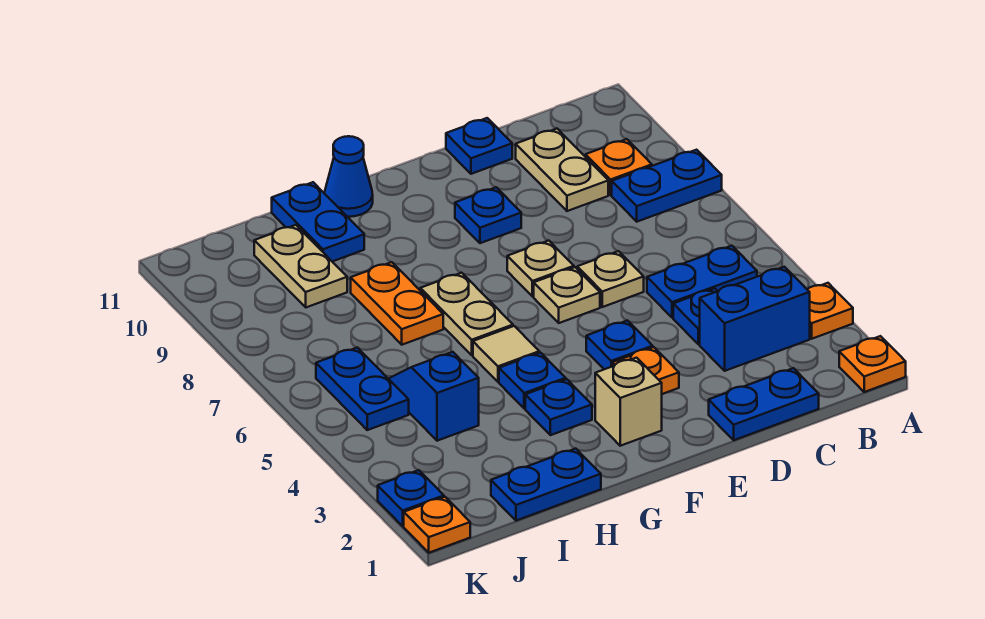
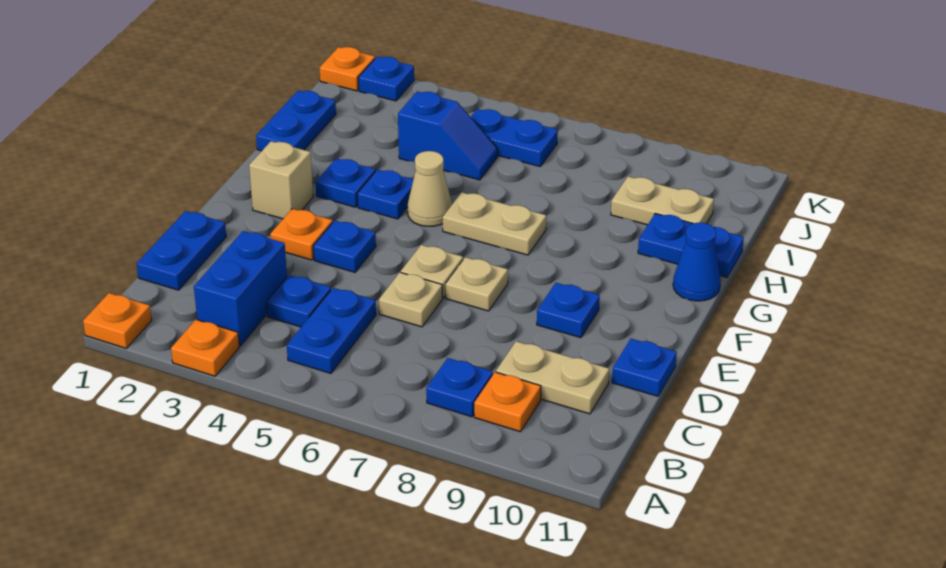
blue 1x2 plate [612,150,722,222] -> blue 1x1 plate [426,358,493,417]
tan 1x1 tile [473,326,539,382] -> tan 1x1 cone [408,151,452,226]
orange 1x2 plate [351,262,443,345] -> none

